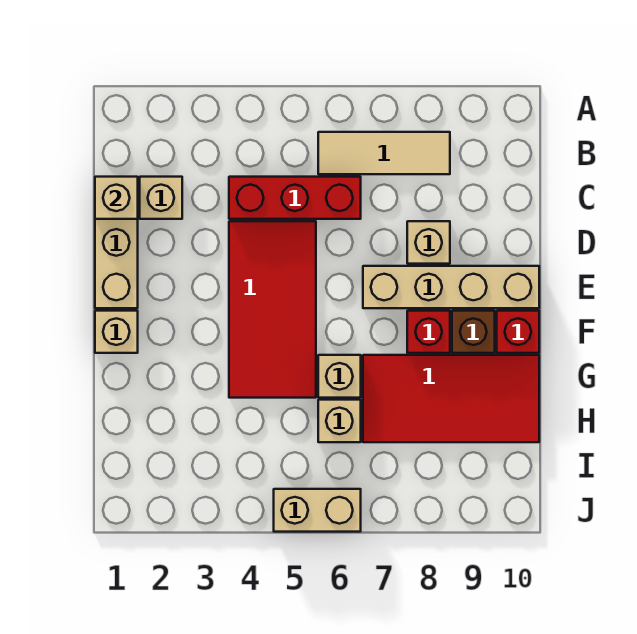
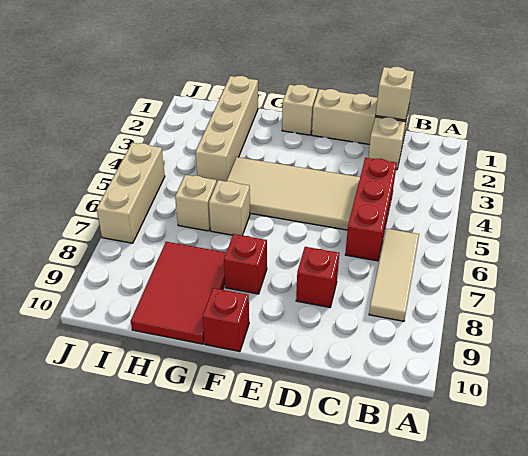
red 2x4 tile [229,221,316,398] -> tan 2x4 tile [227,157,360,230]
tan 1x1 brick [407,221,450,264] -> red 1x1 brick [296,247,339,307]
tan 1x4 brick [363,266,539,308] -> tan 1x4 brick moved to [195,76,258,183]
brown 1x1 brick [452,311,495,353] -> none
red 2x4 tile [363,355,539,442] -> red 2x3 tile [131,242,226,344]
tan 1x2 brick [274,489,361,532] -> tan 1x3 brick [97,143,165,243]

